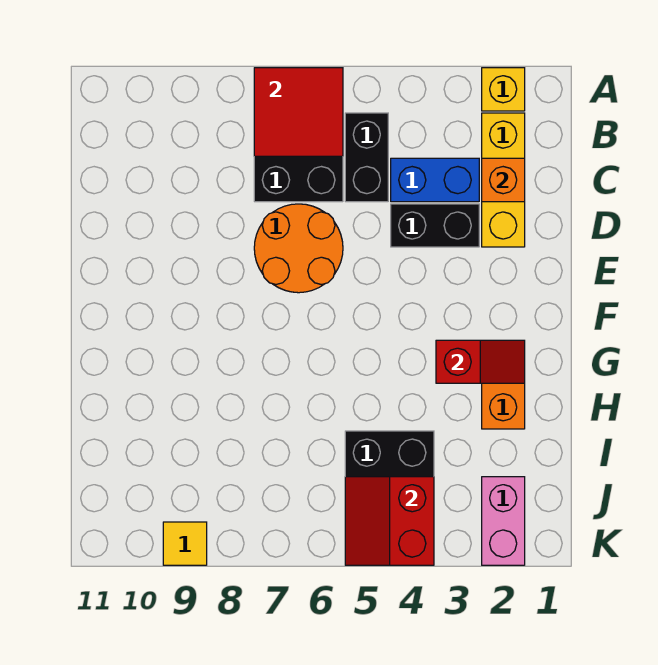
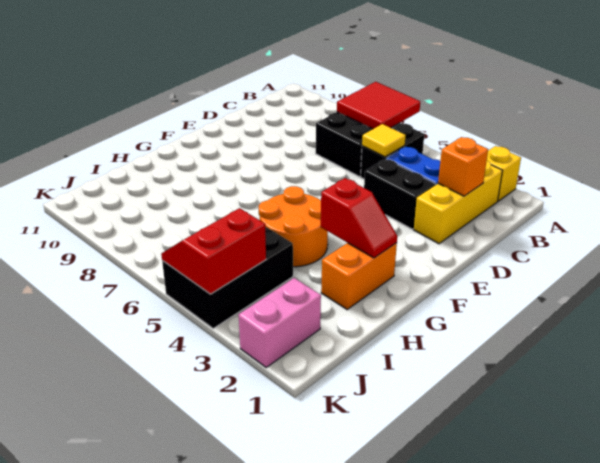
orange 2x2 round brick [254,204,343,293] -> orange 2x2 round brick moved to [259,186,328,267]
yellow 1x1 tile [163,522,207,565] -> yellow 1x1 tile moved to [362,124,406,157]

